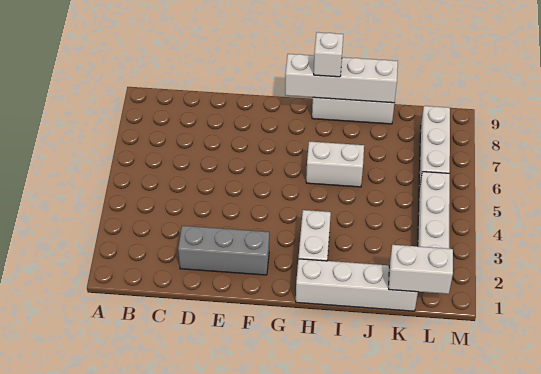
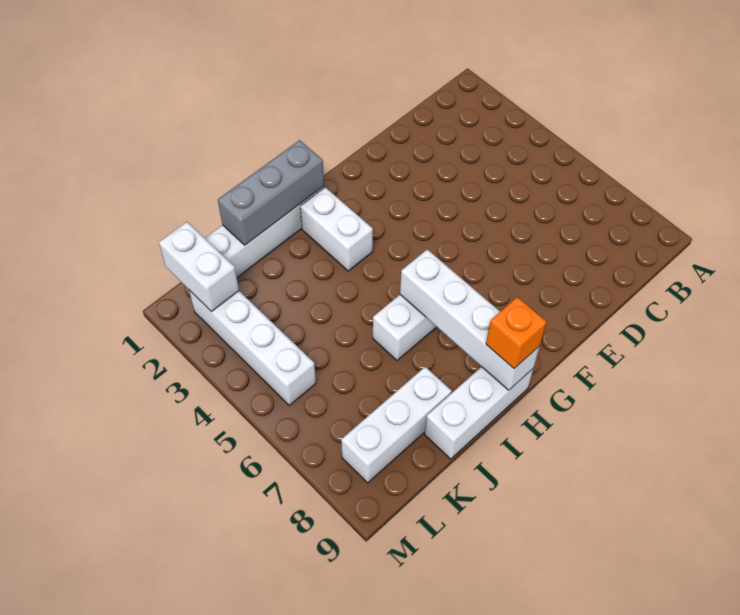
grey 1x3 brick [178,226,269,275] -> grey 1x3 brick moved to [218,140,324,245]
white 1x4 brick [285,54,398,103] -> white 1x4 brick turned to [400,249,540,390]
white 1x1 brick [314,32,343,77] -> orange 1x1 brick [486,297,547,368]
white 1x2 brick [389,245,453,294] -> white 1x2 brick turned to [159,222,239,312]
white 1x3 brick [419,106,450,189] -> white 1x3 brick turned to [341,367,452,483]

